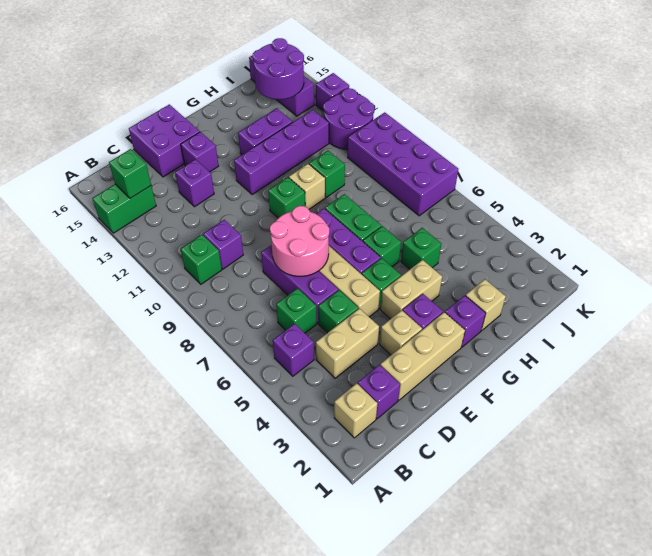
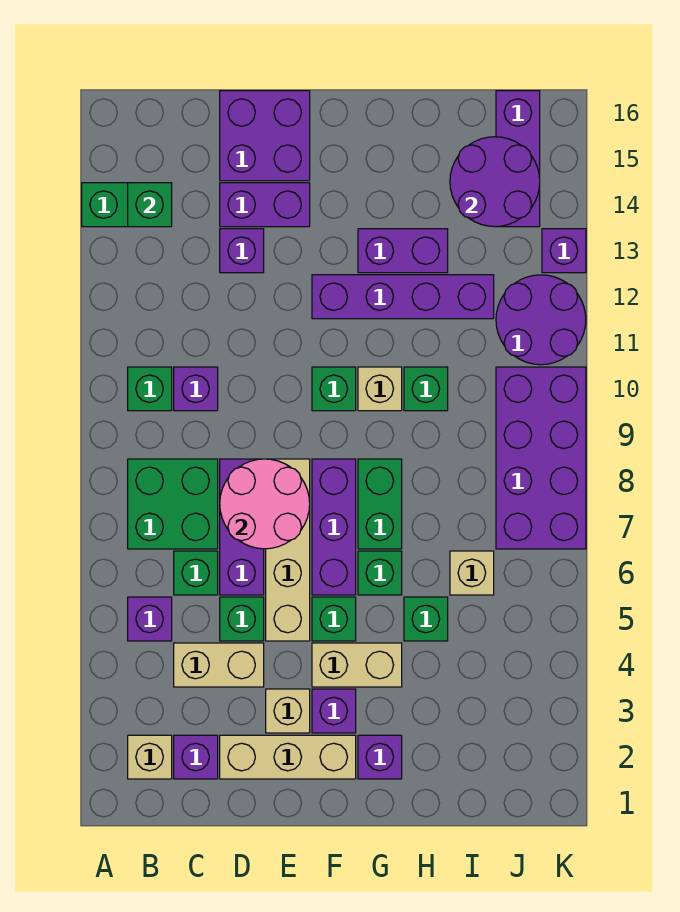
none -> green 2x2 brick [128,459,218,549]
purple 1x1 brick [181,132,219,172] -> purple 1x2 brick [220,183,310,227]
tan 1x1 brick [466,279,506,331] -> tan 1x1 brick moved to [450,551,494,595]

